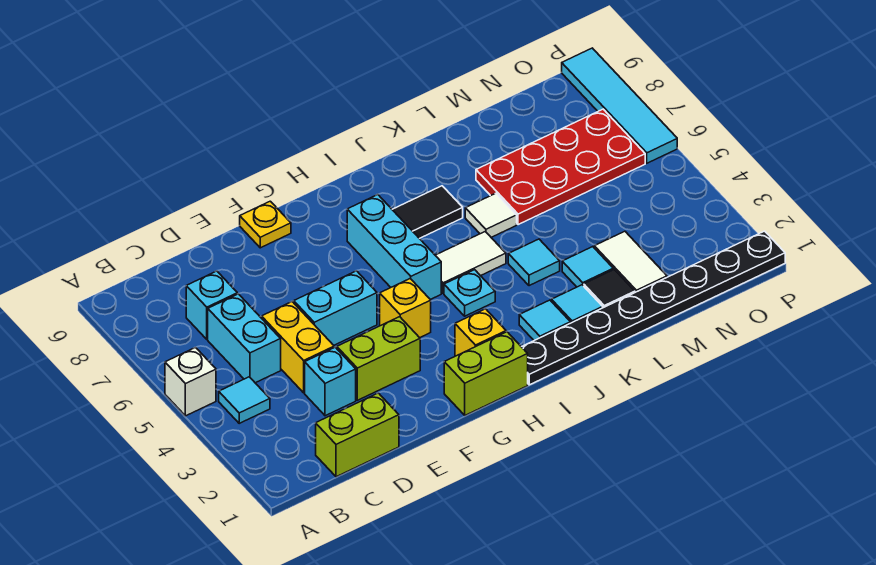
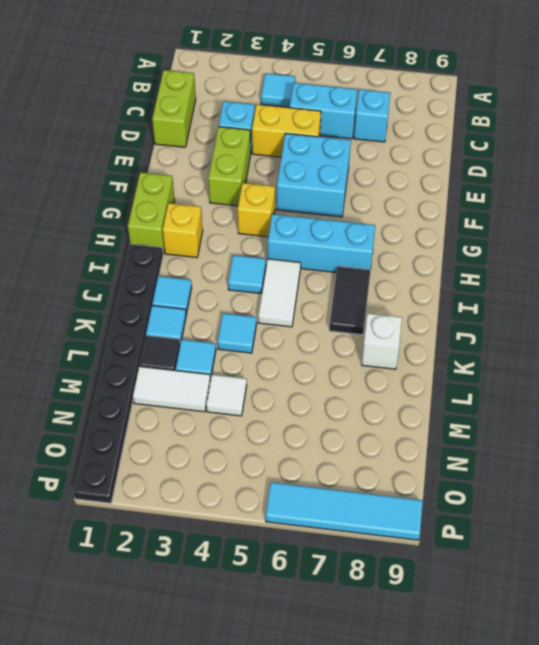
white 1x1 brick [165,347,216,416] -> white 1x1 brick moved to [362,313,402,369]
cyan 1x2 brick [294,271,377,345] -> cyan 2x2 brick [277,133,351,217]
yellow 1x1 plate [240,201,291,248] -> none
cyan 1x1 plate [444,270,495,316] -> cyan 1x1 tile [228,255,266,294]
white 1x1 tile [465,193,517,237] -> white 1x1 tile moved to [206,375,247,416]
red 2x4 plate [476,109,645,225] -> none

